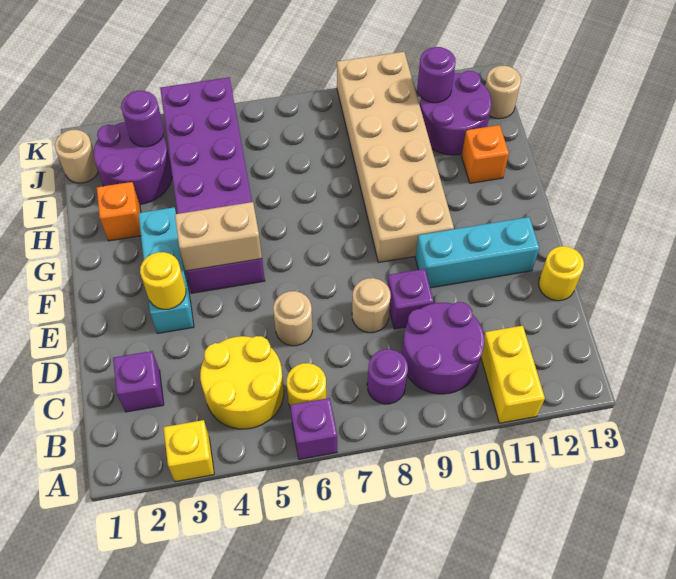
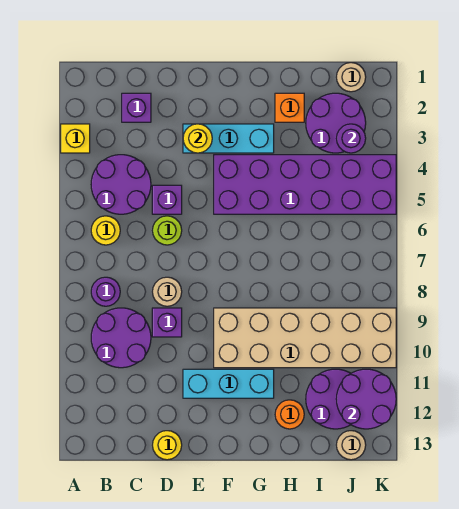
purple 1x1 brick [290,398,337,459] -> purple 1x1 brick moved to [152,185,182,214]
yellow 1x2 brick [481,326,545,423] -> none
yellow 2x2 round brick [200,336,284,429] -> purple 2x2 round brick [91,155,151,214]
tan 1x1 round brick [273,291,313,346] -> lime 1x1 round brick [153,216,182,245]
cyan 1x3 brick [415,217,539,288] -> cyan 1x3 brick turned to [183,369,274,398]
tan 1x2 brick [175,202,262,271] -> none
orange 1x1 brick [461,125,509,183] -> orange 1x1 round brick [275,400,304,429]
purple 1x1 round brick [417,47,456,103] -> purple 2x2 round brick [336,369,396,429]

